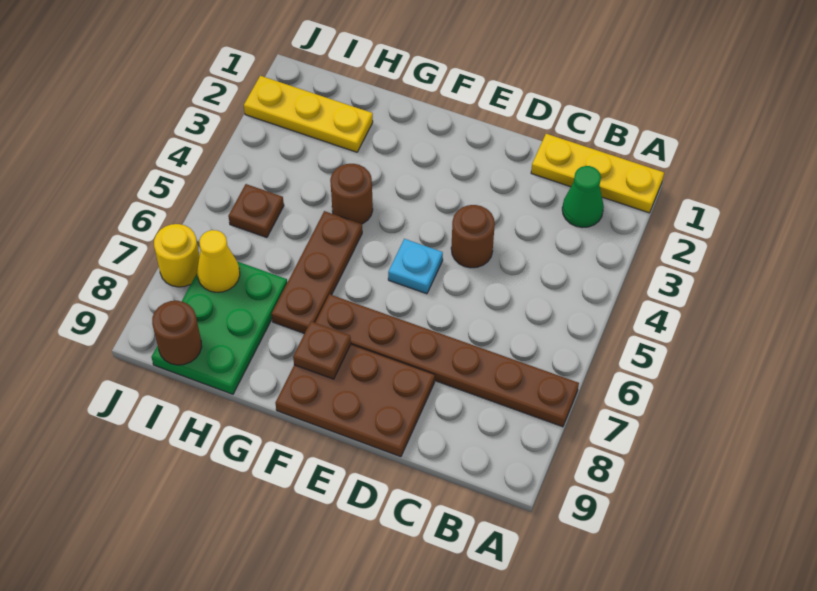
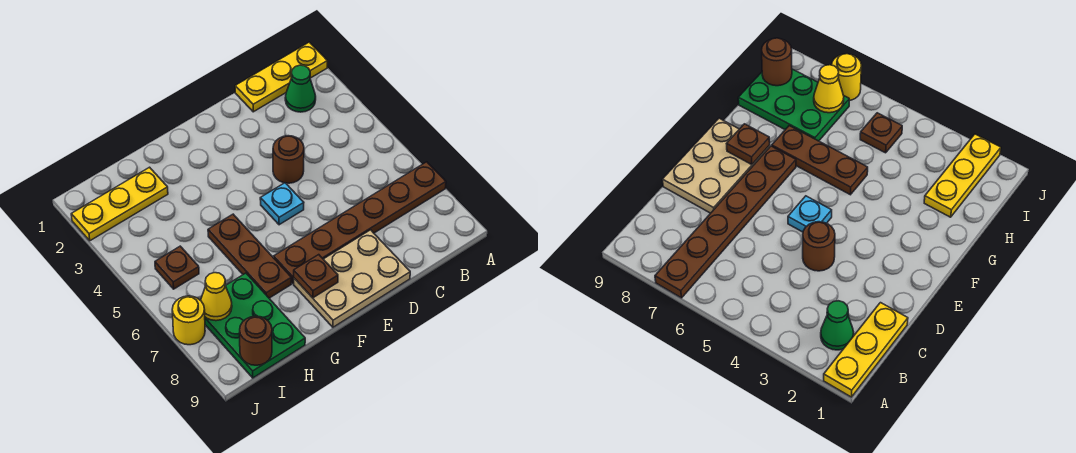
brown 2x3 plate [275,344,435,457] -> tan 2x3 plate [294,230,410,327]
brown 1x1 round brick [330,164,373,224] -> none

